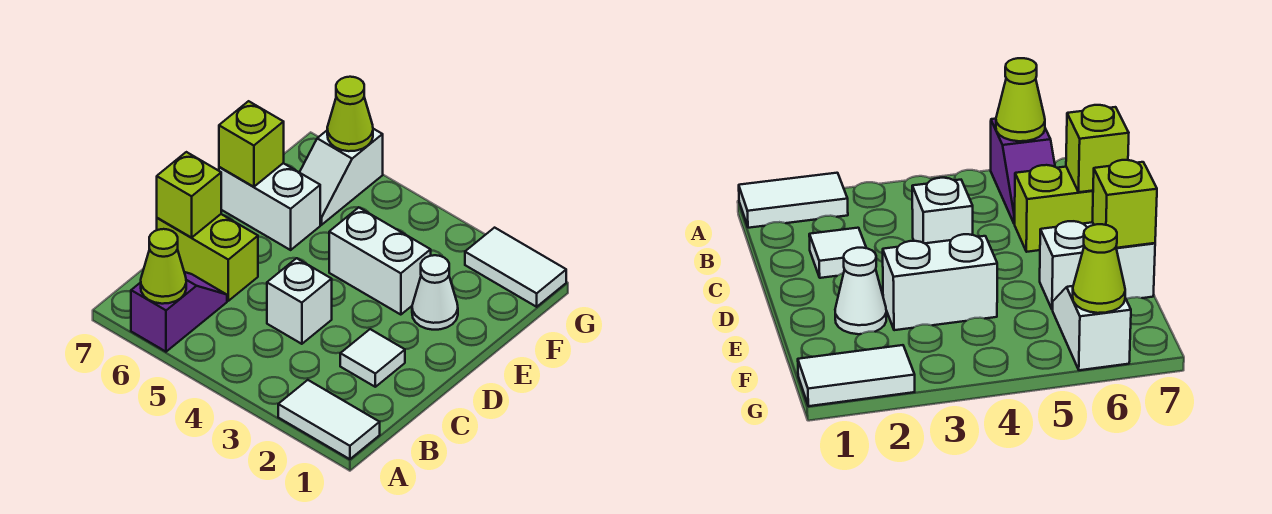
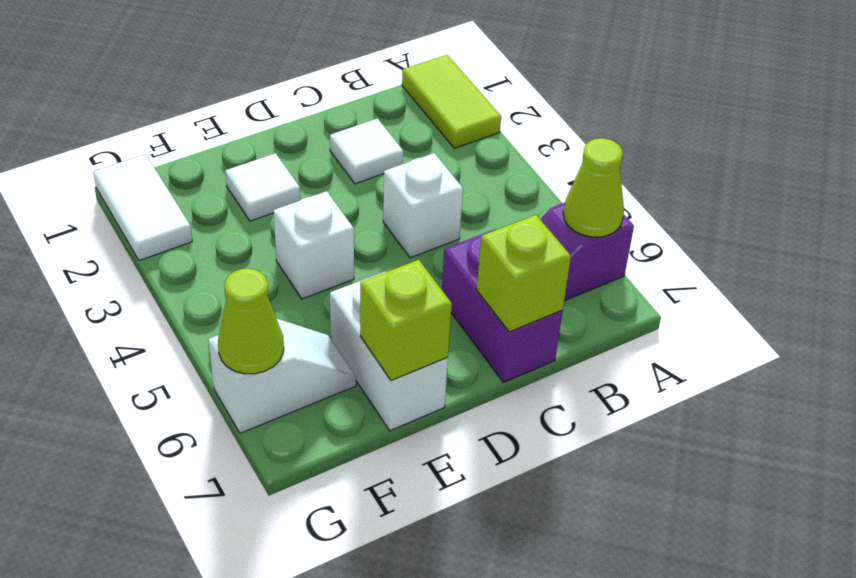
white 1x2 tile [278,380,380,459] -> lime 1x2 tile [402,55,501,148]
lime 1x2 brick [157,214,258,301] -> purple 1x2 brick [442,229,563,382]
white 1x1 cone [412,255,458,330] -> white 1x1 tile [225,153,300,221]
white 1x2 brick [329,208,431,315] -> white 1x1 brick [273,191,354,299]

